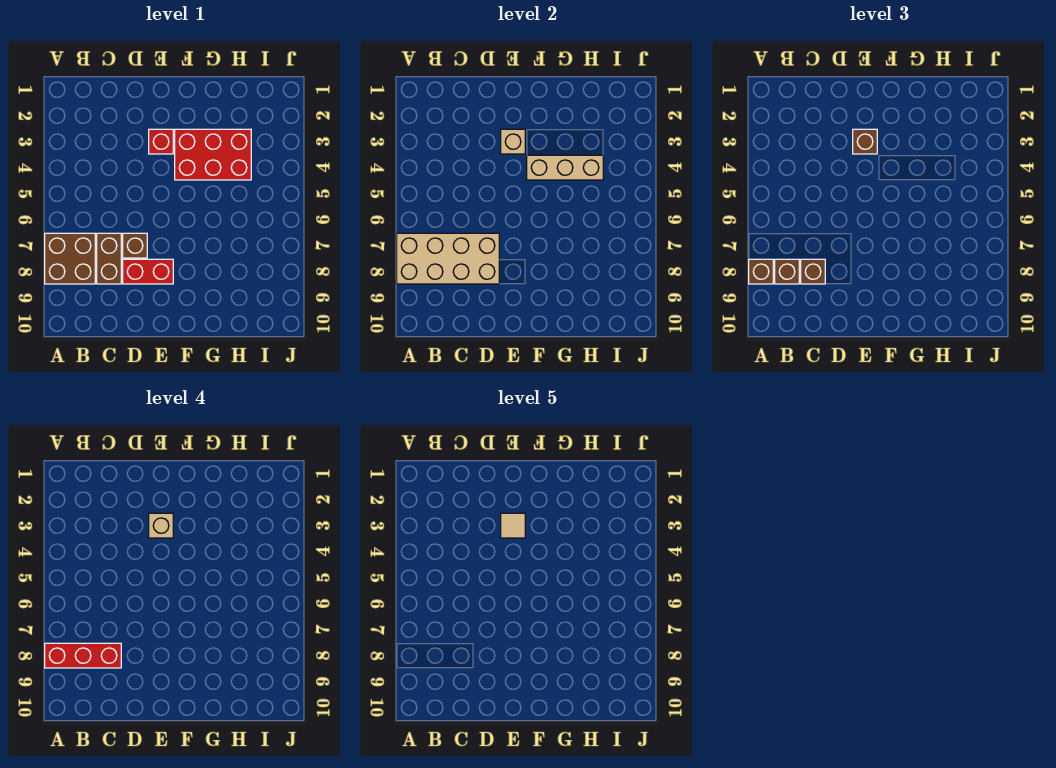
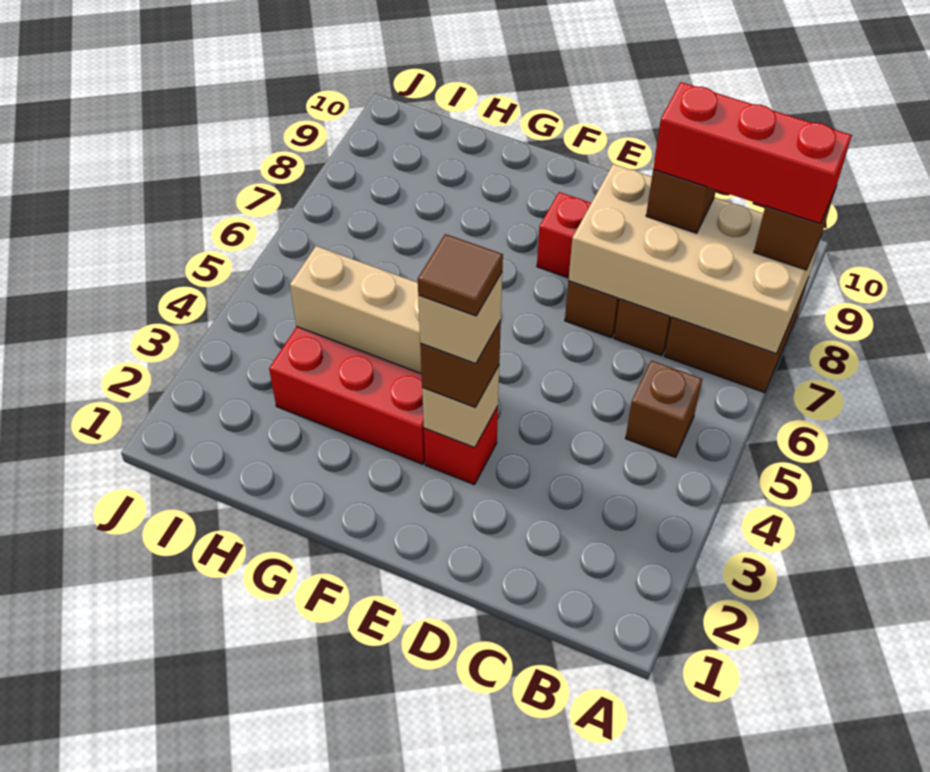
brown 1x1 brick [775,259,799,284] -> brown 1x1 brick moved to [626,360,702,457]
tan 1x1 tile [501,513,525,538] -> brown 1x1 tile [418,234,503,316]

